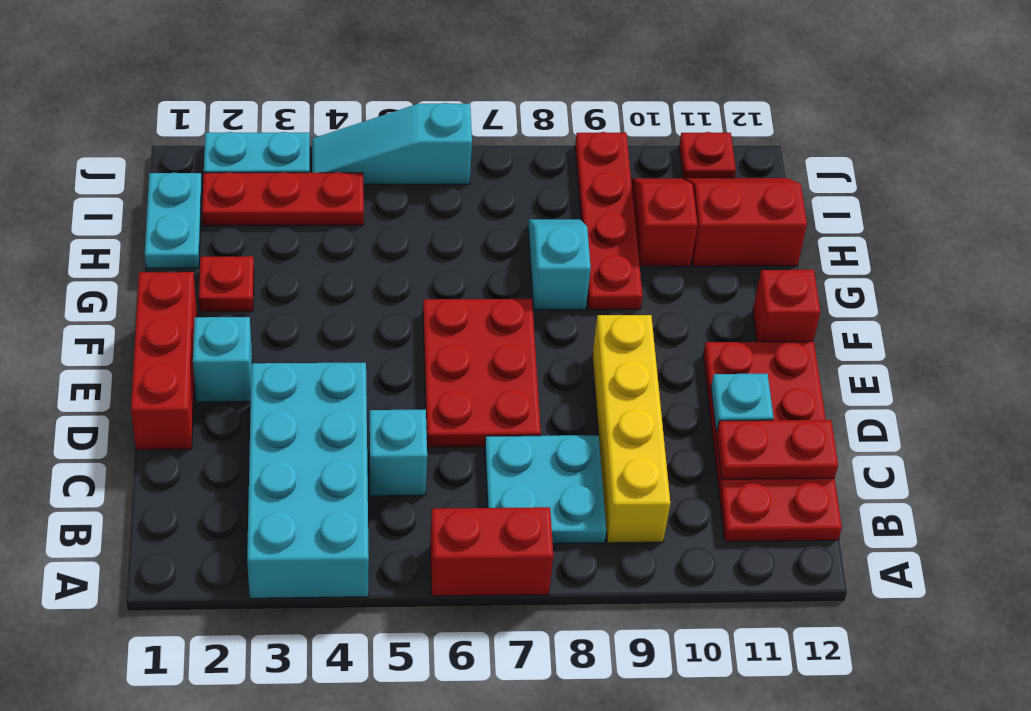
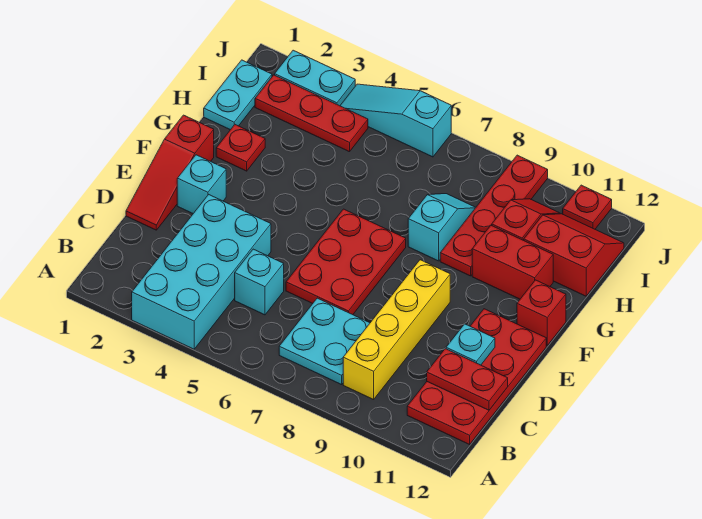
red 1x2 brick [430,507,553,596] -> red 1x2 brick moved to [472,225,553,299]
red 1x3 brick [131,272,197,450] -> red 1x3 slope [126,115,214,230]

